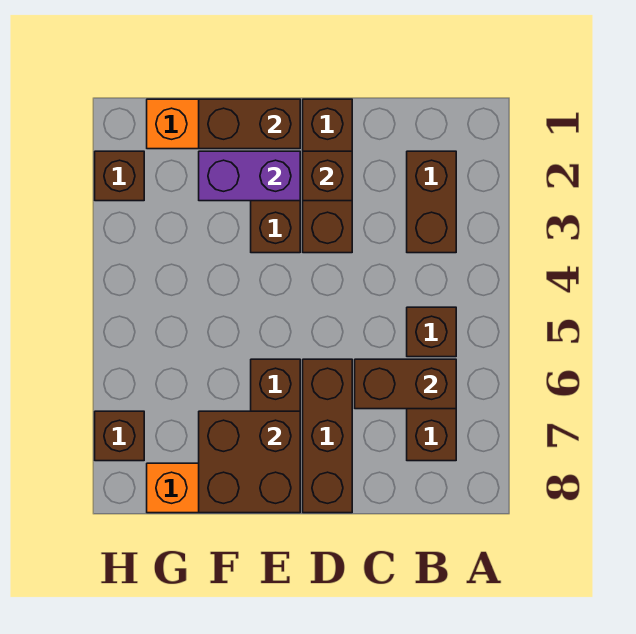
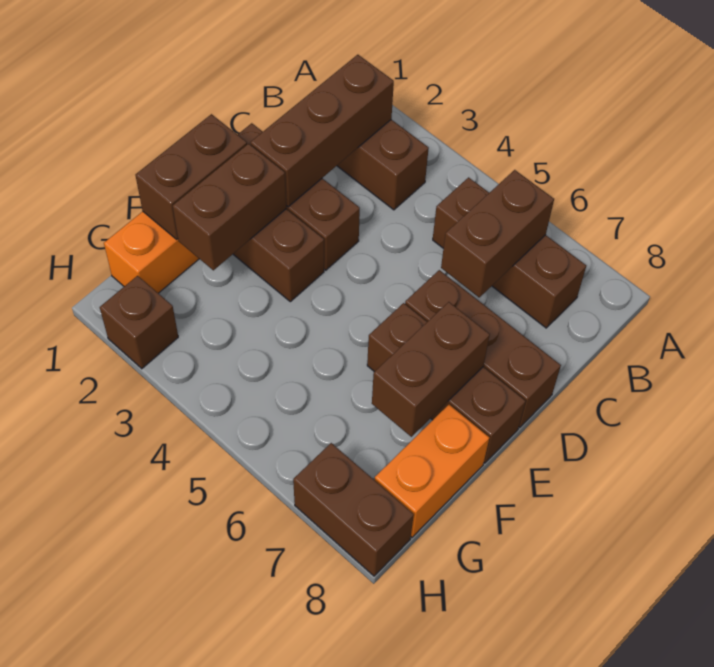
brown 1x1 brick [303,151,352,201] -> brown 1x3 brick [250,55,394,207]
purple 1x2 brick [199,151,300,201] -> brown 1x2 brick [173,144,286,270]
brown 2x2 brick [199,411,300,513] -> brown 1x2 brick [372,302,490,437]
brown 1x1 brick [95,411,144,461] -> brown 1x2 brick [293,443,414,576]

